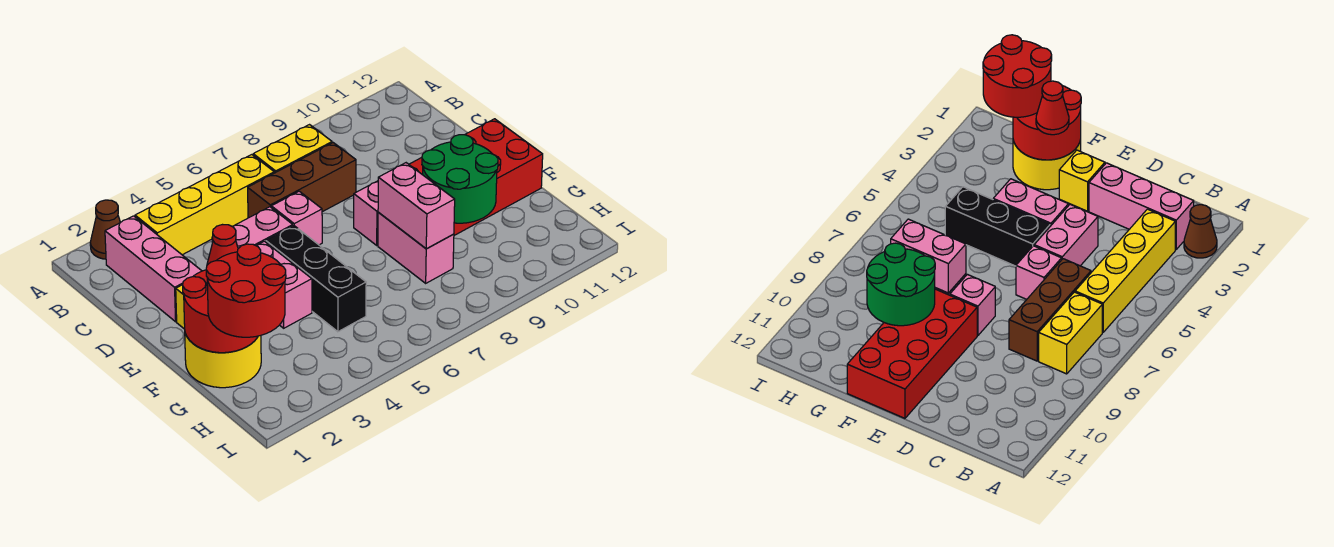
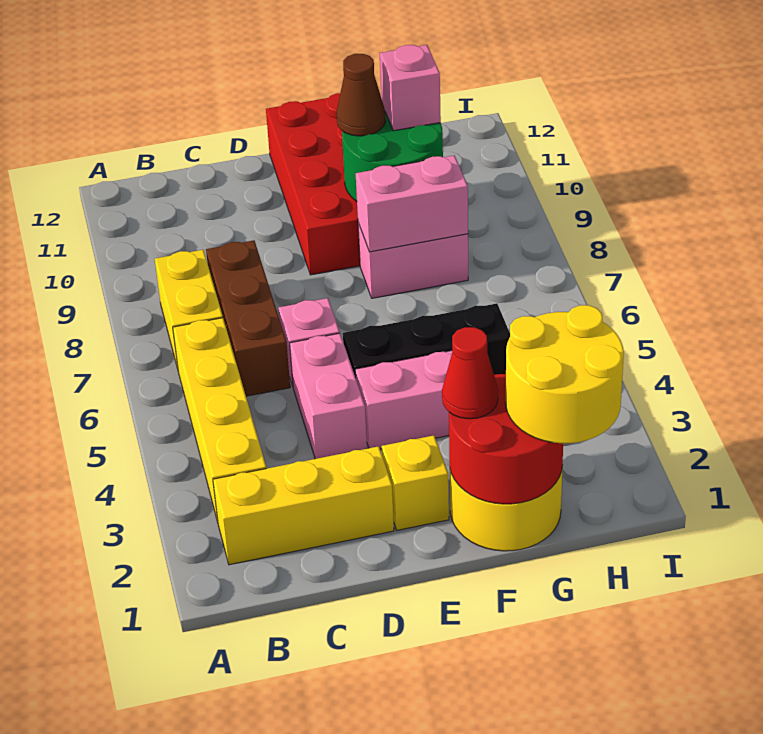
brown 1x1 cone [90,200,120,259] -> brown 1x1 cone moved to [337,54,386,136]
pink 1x3 brick [105,216,201,322] -> yellow 1x3 brick [213,446,394,565]
pink 1x1 brick [354,181,378,245] -> pink 1x1 brick moved to [380,45,441,131]
red 2x2 round brick [206,244,286,337] -> yellow 2x2 round brick [506,305,624,443]

